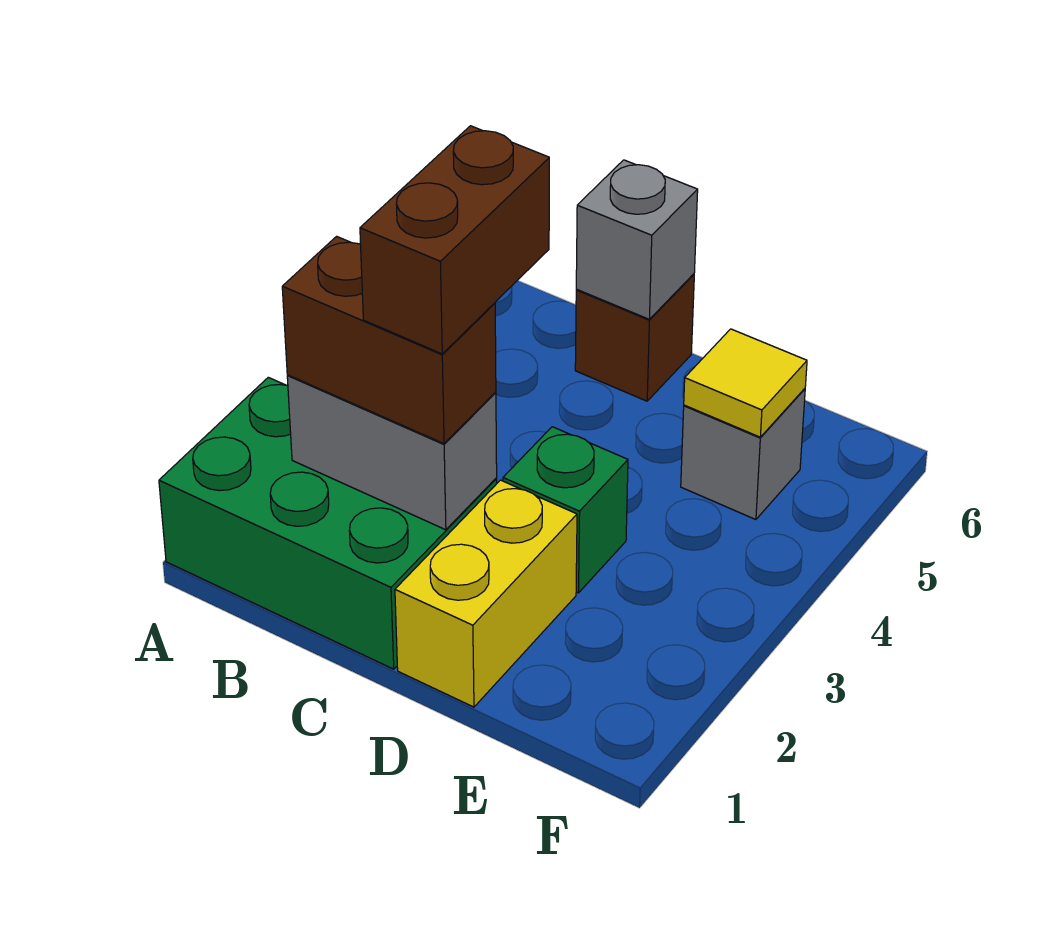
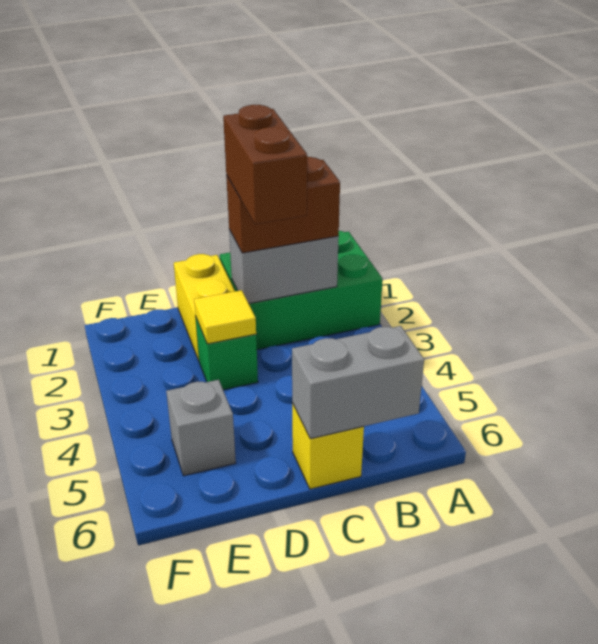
brown 1x1 brick [575,274,694,401] -> yellow 1x1 brick [292,403,364,489]
grey 1x1 brick [576,160,698,319] -> grey 1x2 brick [292,326,424,439]
yellow 1x1 tile [684,329,807,437] -> yellow 1x1 tile moved to [194,290,256,344]

